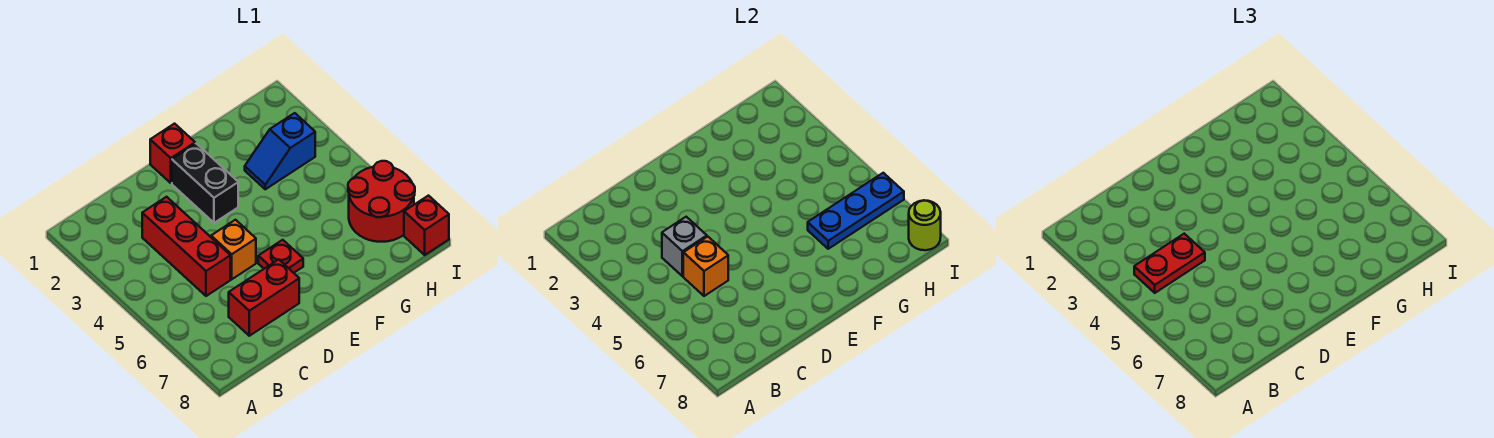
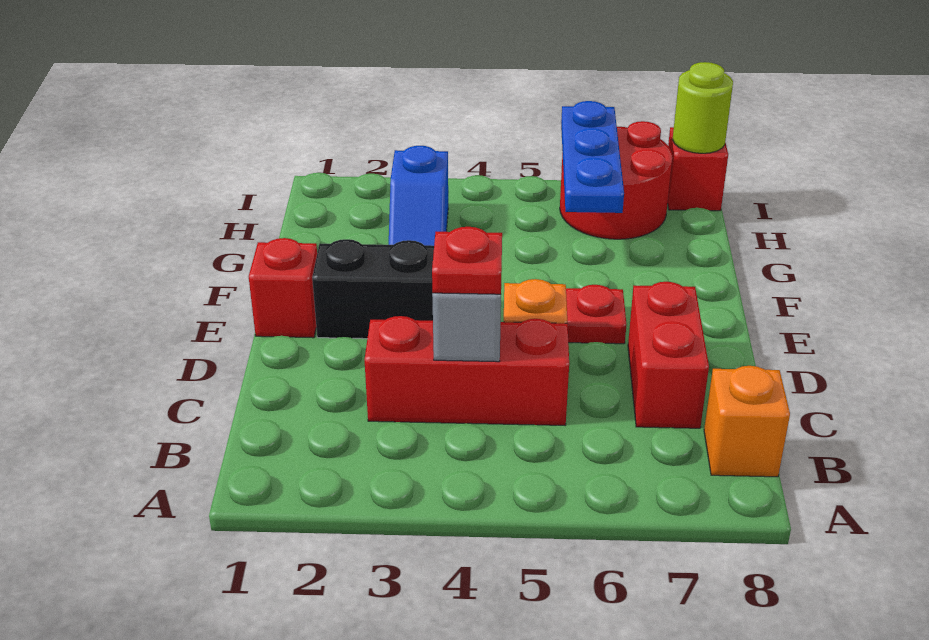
red 1x2 plate [1134,234,1205,293] -> red 1x1 plate [432,227,502,294]
orange 1x1 brick [683,237,728,296] -> orange 1x1 brick moved to [704,366,790,477]

